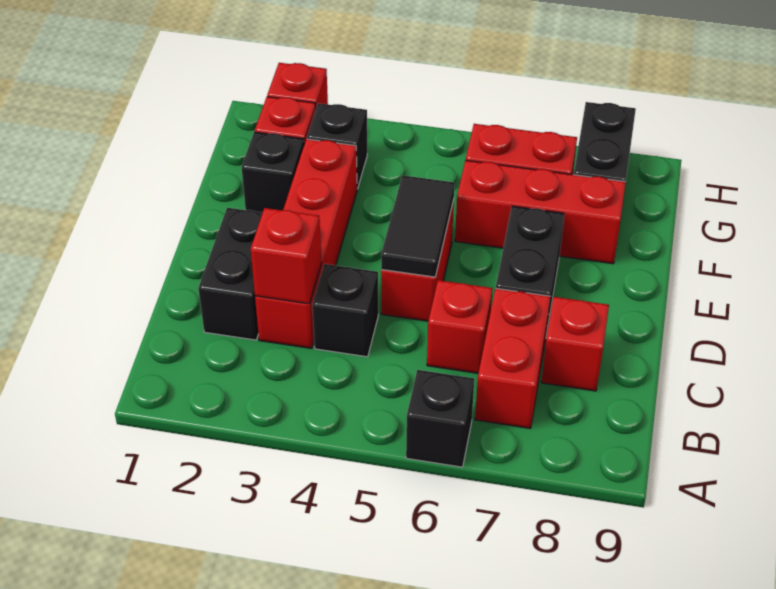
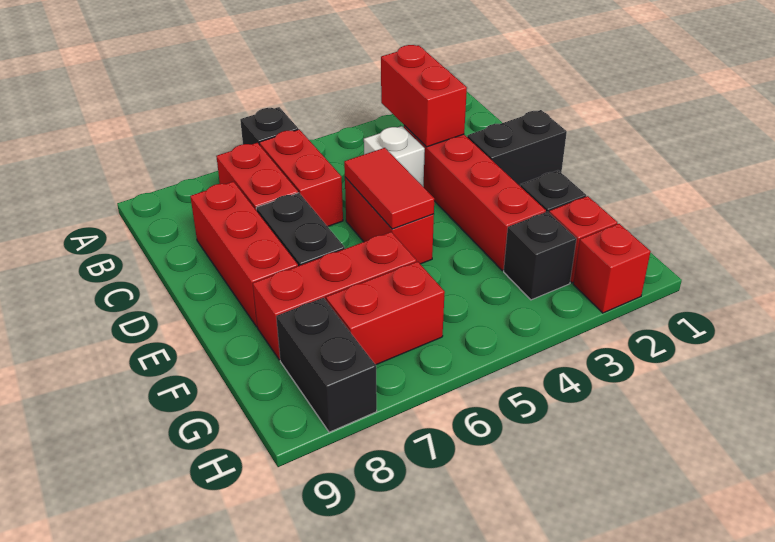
black 1x2 brick [198,208,262,340] -> black 1x2 brick turned to [467,110,567,186]
red 1x1 brick [251,208,321,304] -> red 1x2 brick [381,45,467,147]
black 1x1 brick [312,264,378,357] -> white 1x1 brick [364,126,425,187]
red 1x1 brick [427,280,492,373] -> red 1x2 brick [260,129,343,227]
red 1x1 brick [541,297,609,391] -> red 1x3 brick [190,182,298,327]
black 1x2 tile [381,175,455,277] -> red 1x2 tile [344,148,434,229]

